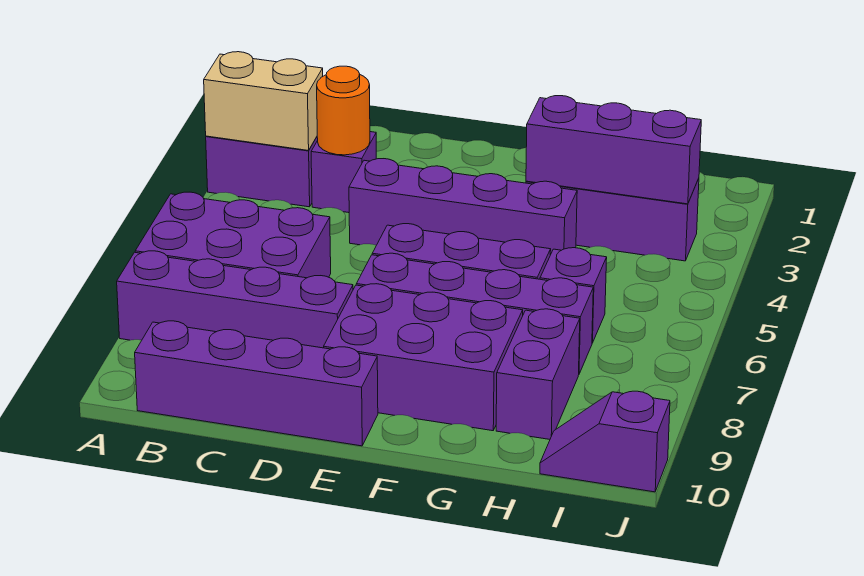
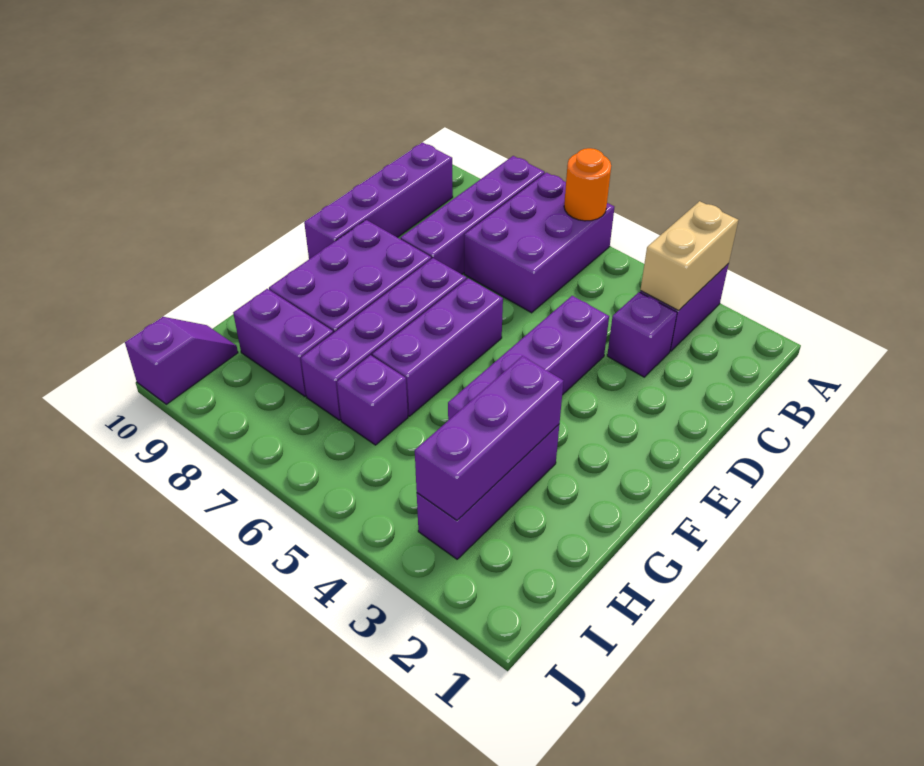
orange 1x1 round brick [317,66,370,155] -> orange 1x1 round brick moved to [564,148,611,221]

